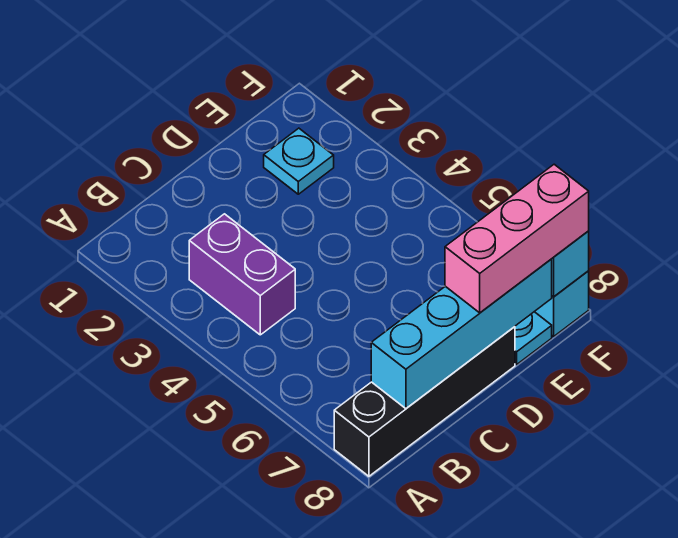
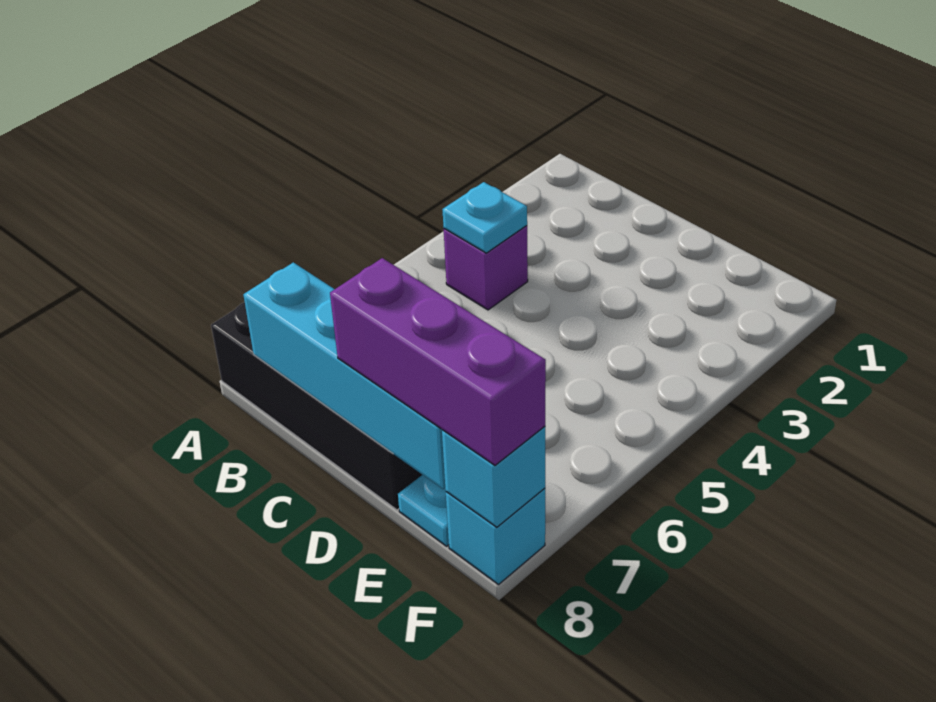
purple 1x2 brick [189,214,295,335] -> purple 1x1 brick [444,226,528,310]
pink 1x3 brick [445,164,589,313] -> purple 1x3 brick [330,258,546,465]
cyan 1x1 plate [264,128,334,194] -> cyan 1x1 plate moved to [442,182,527,253]

